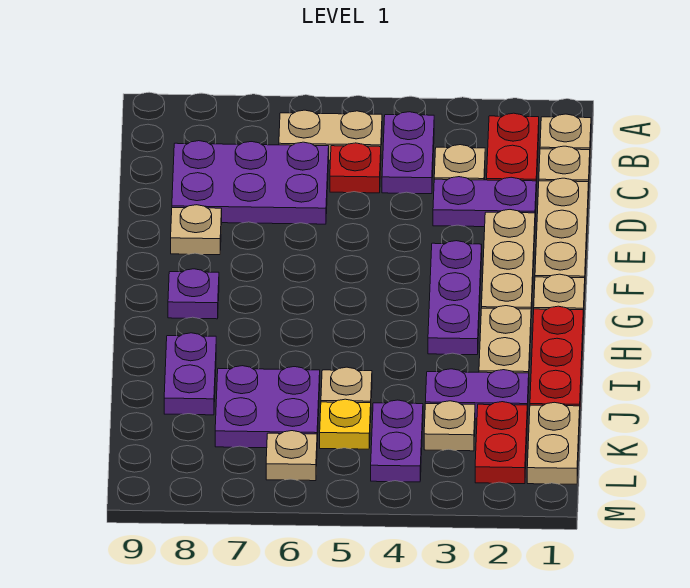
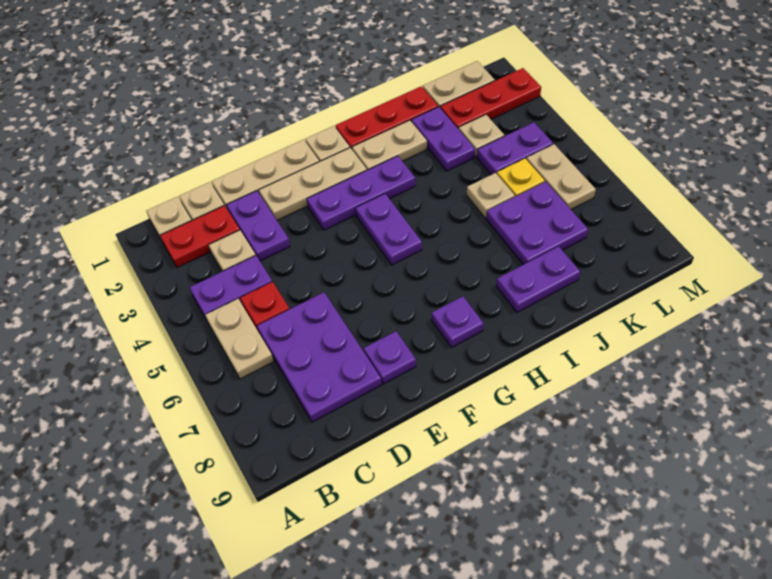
tan 1x1 plate [171,205,222,255] -> purple 1x1 plate [364,331,416,384]
none -> purple 1x2 plate [355,194,422,265]
red 1x2 plate [475,402,527,484] -> red 1x3 plate [440,68,541,129]
tan 1x1 plate [266,431,317,481] -> tan 1x2 plate [526,144,596,209]

